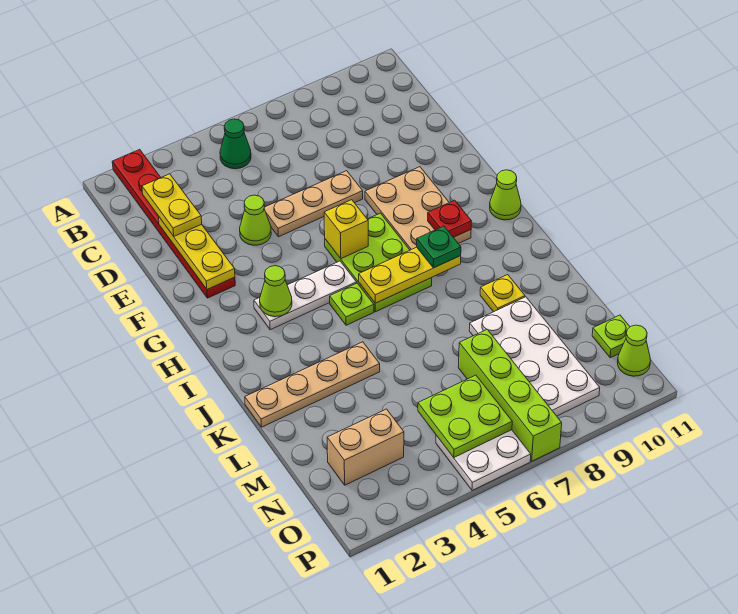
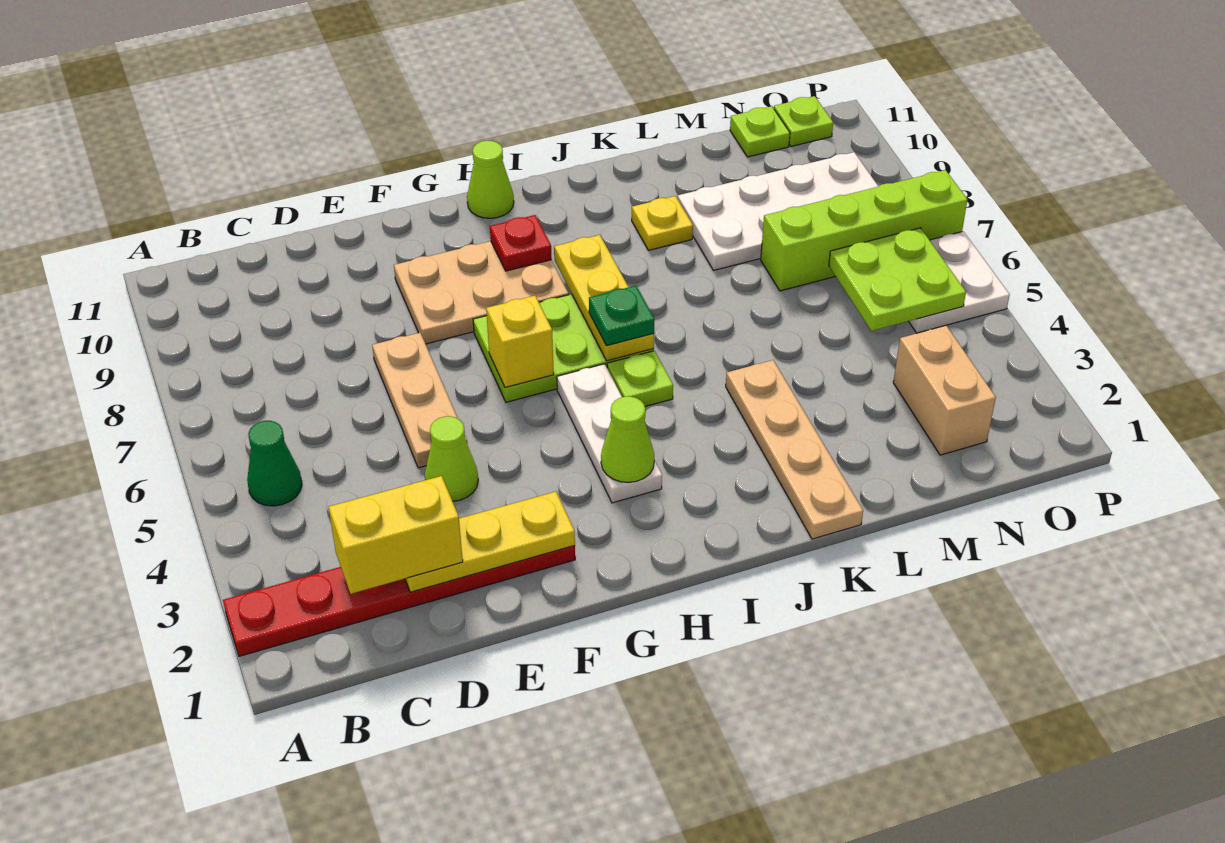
yellow 1x2 plate [142,174,202,236] -> yellow 1x2 brick [329,476,463,594]
green 1x1 plate [417,226,461,268] -> green 1x1 plate moved to [589,286,654,346]
lime 1x1 cone [617,325,651,376] -> lime 1x1 plate [774,96,833,146]

